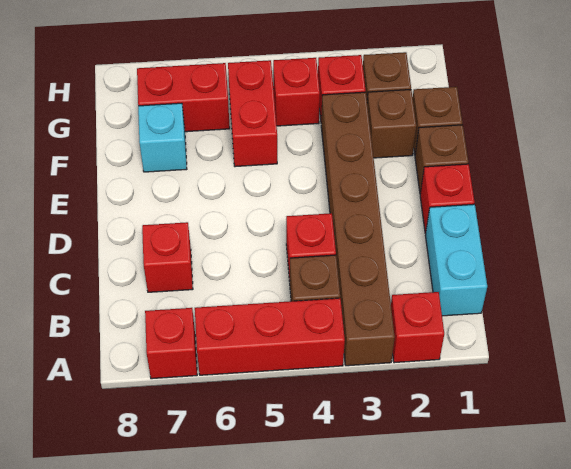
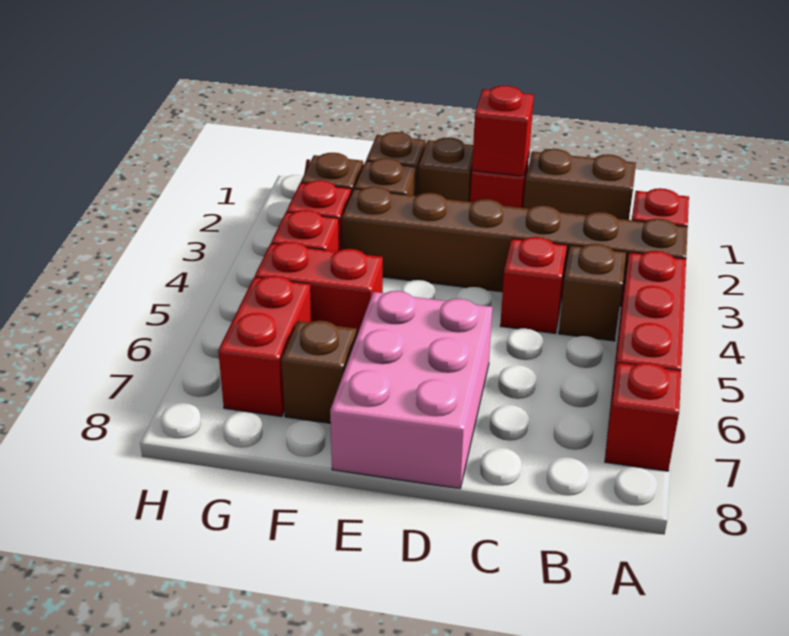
cyan 1x2 brick [425,204,487,316] -> brown 1x2 brick [524,149,636,220]
red 1x1 brick [142,222,193,292] -> red 1x1 brick moved to [472,86,534,176]
none -> pink 2x3 brick [330,291,493,489]
cyan 1x1 brick [138,103,187,172] -> brown 1x1 brick [282,321,357,423]

